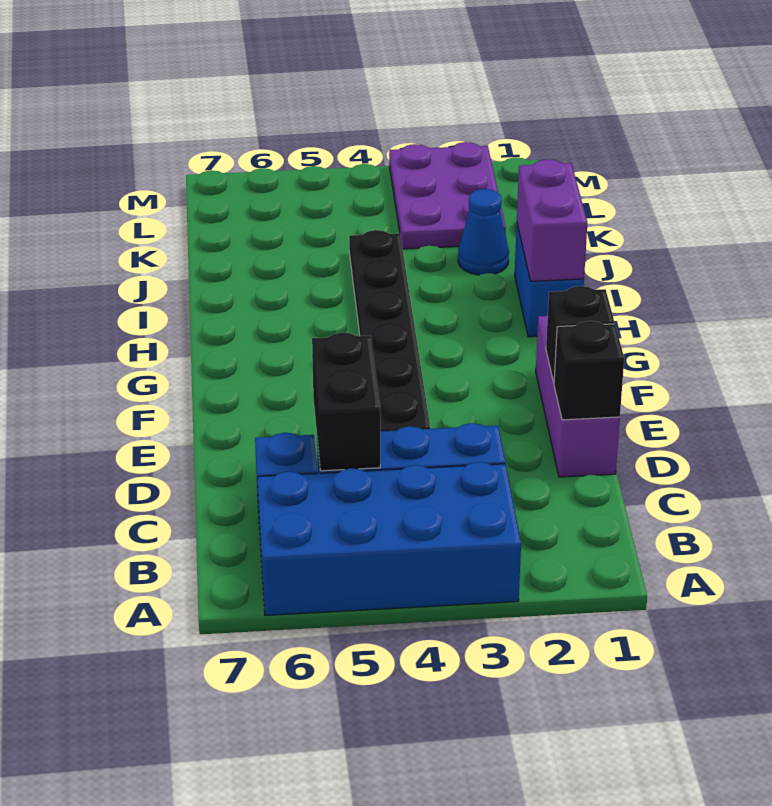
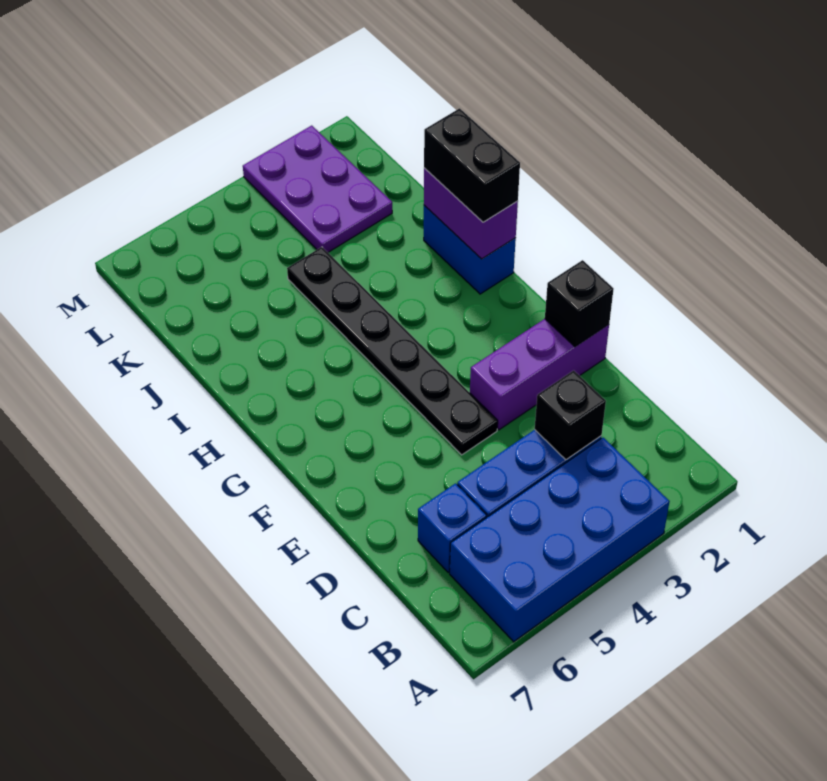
black 1x2 brick [312,333,380,471] -> black 1x2 brick moved to [424,108,520,222]
purple 1x3 brick [536,316,620,477] -> purple 1x3 brick turned to [470,319,609,430]
black 1x1 brick [554,321,624,420] -> black 1x1 brick moved to [535,370,606,460]
blue 1x1 cone [458,189,509,275] -> none

